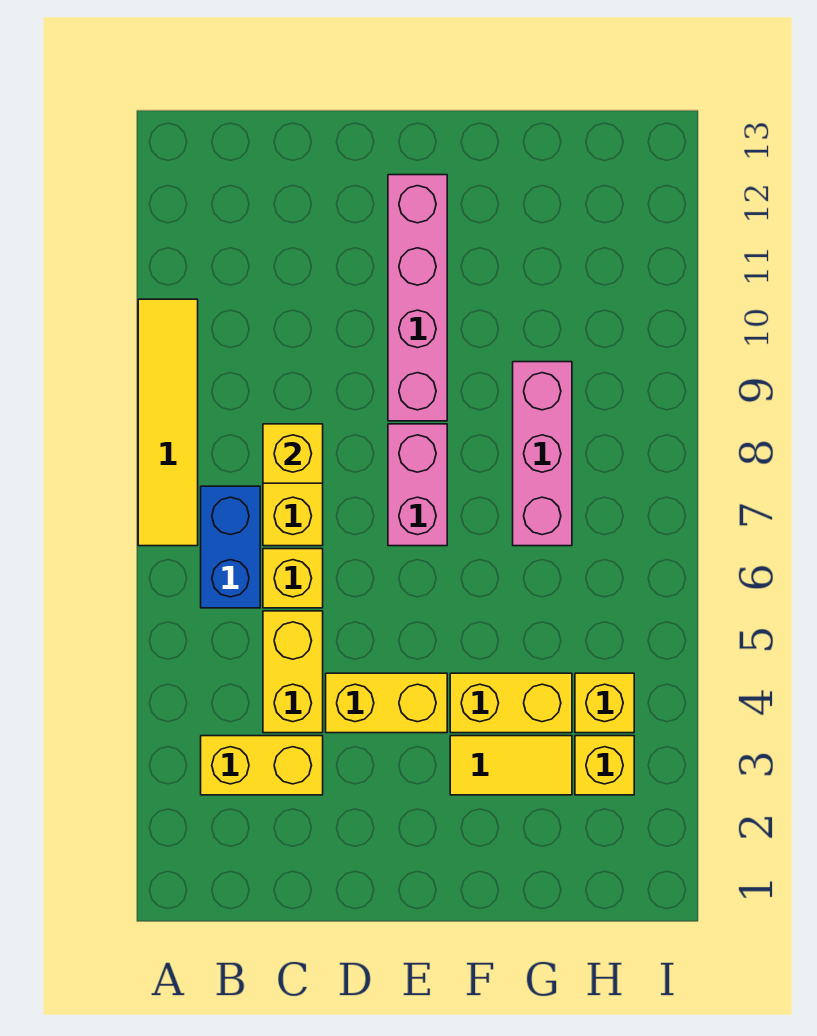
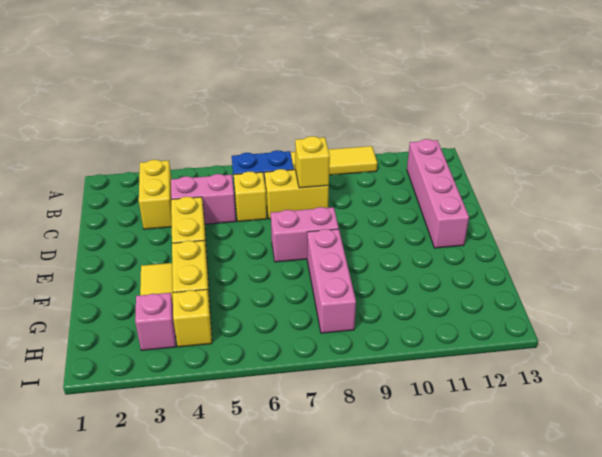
yellow 1x2 brick [263,611,323,733] -> pink 1x2 brick [171,174,236,224]
pink 1x4 brick [388,175,447,421] -> pink 1x4 brick turned to [407,139,469,248]
pink 1x3 brick [513,362,572,546] -> pink 1x3 brick turned to [307,229,356,333]
yellow 1x1 brick [575,736,634,795] -> pink 1x1 brick [135,293,176,350]

